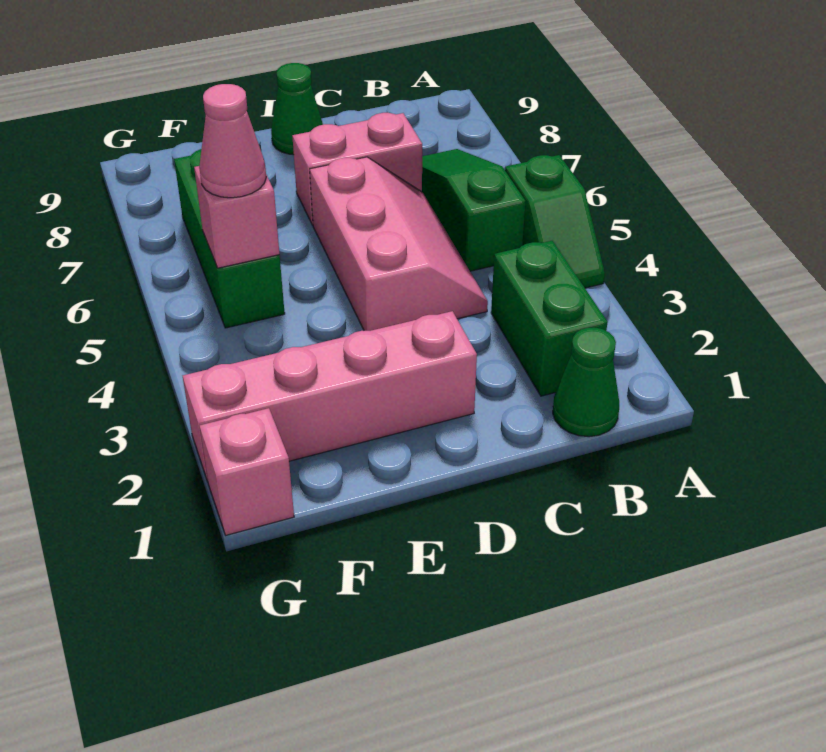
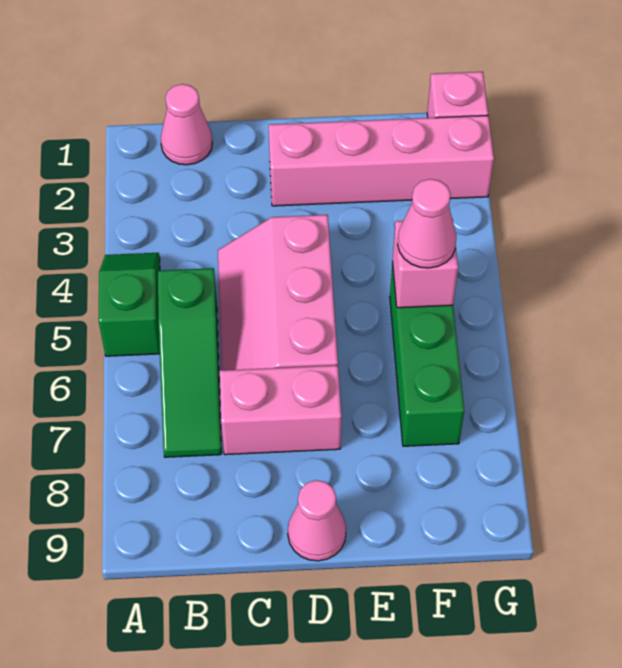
green 1x1 cone [553,328,619,437] -> pink 1x1 cone [161,84,212,165]
green 1x2 brick [491,241,608,396] -> none
green 1x1 cone [271,63,323,155] -> pink 1x1 cone [288,480,346,561]

